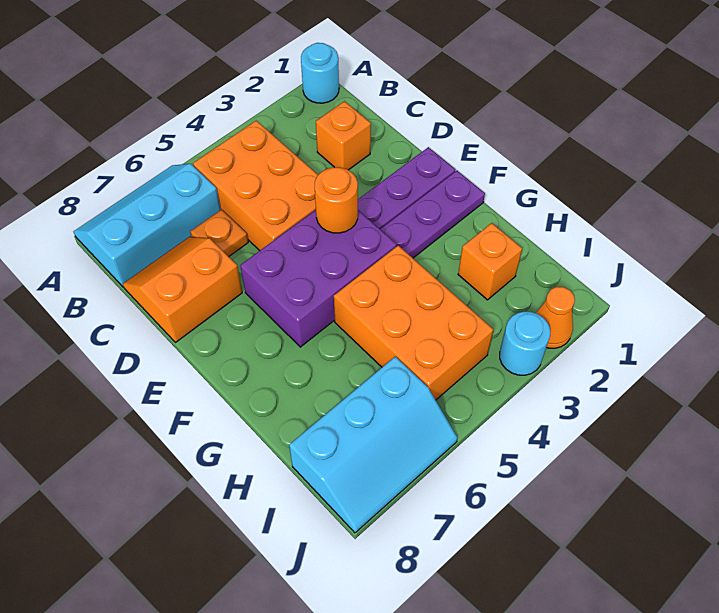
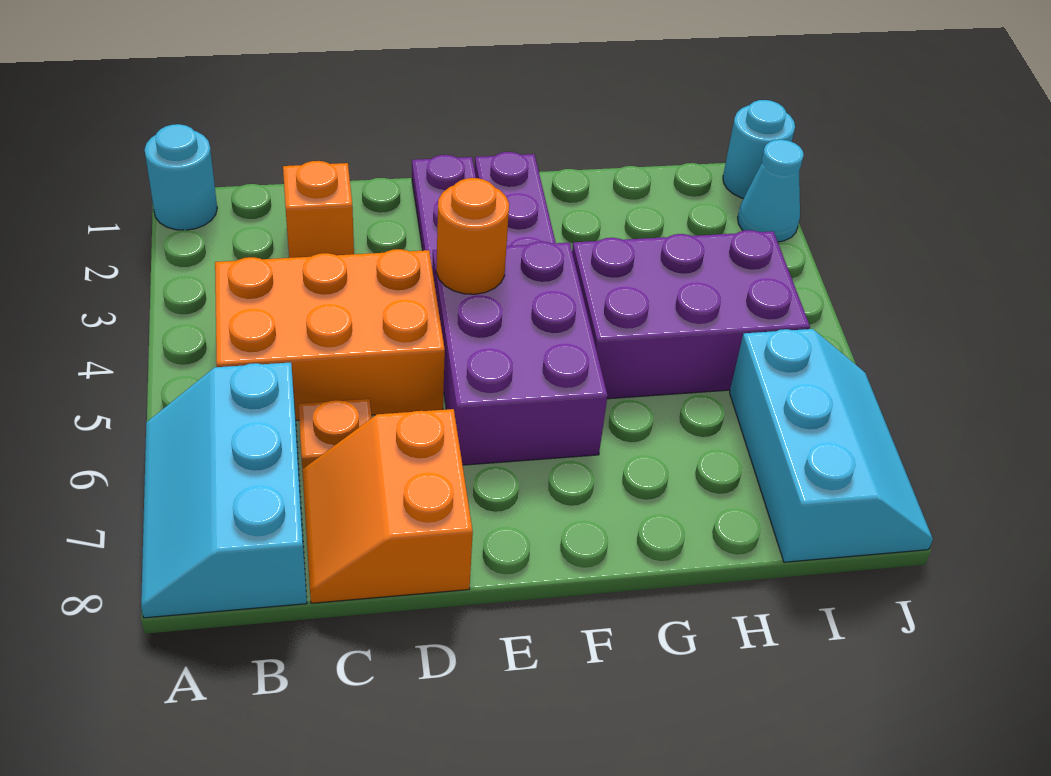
orange 2x3 brick [334,246,493,400] -> purple 2x3 brick [572,230,810,399]
orange 1x1 brick [458,223,522,300] -> none
orange 1x1 cone [536,287,575,348] -> cyan 1x1 cone [738,140,804,242]
cyan 1x1 round brick [500,312,550,375] -> cyan 1x1 round brick moved to [723,100,795,199]

